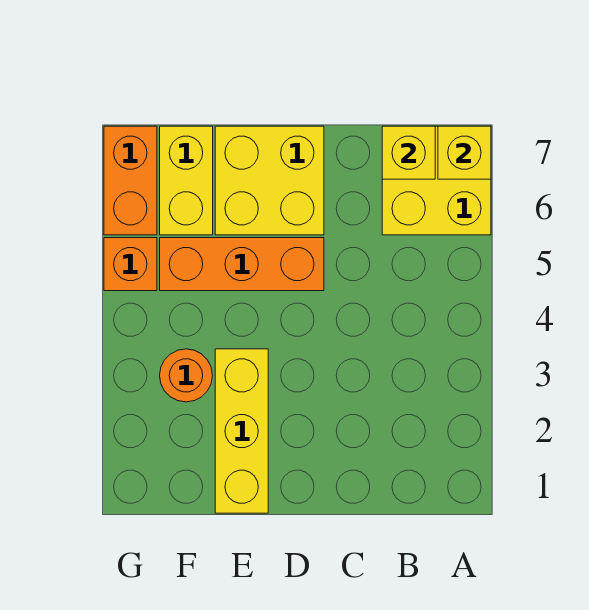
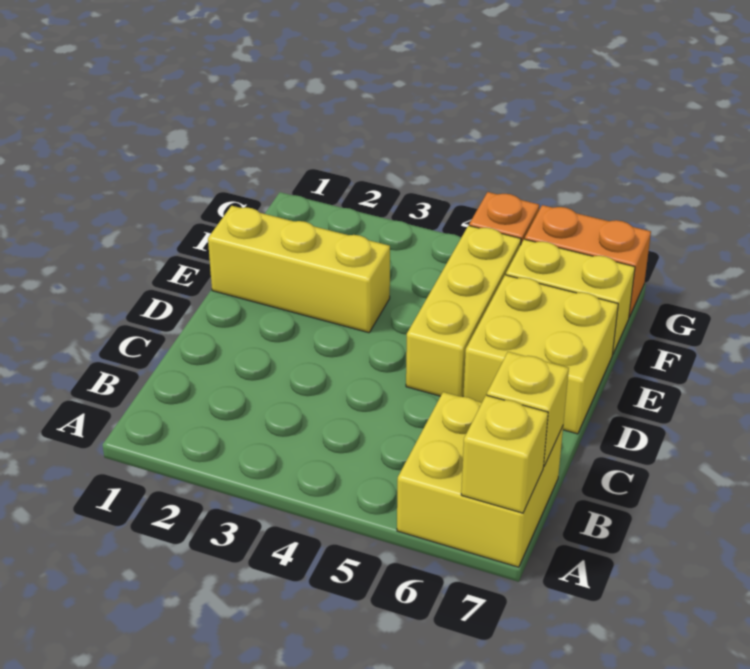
orange 1x3 brick [160,238,324,291] -> yellow 1x3 brick [406,226,521,397]
orange 1x1 round brick [160,349,213,402] -> none

